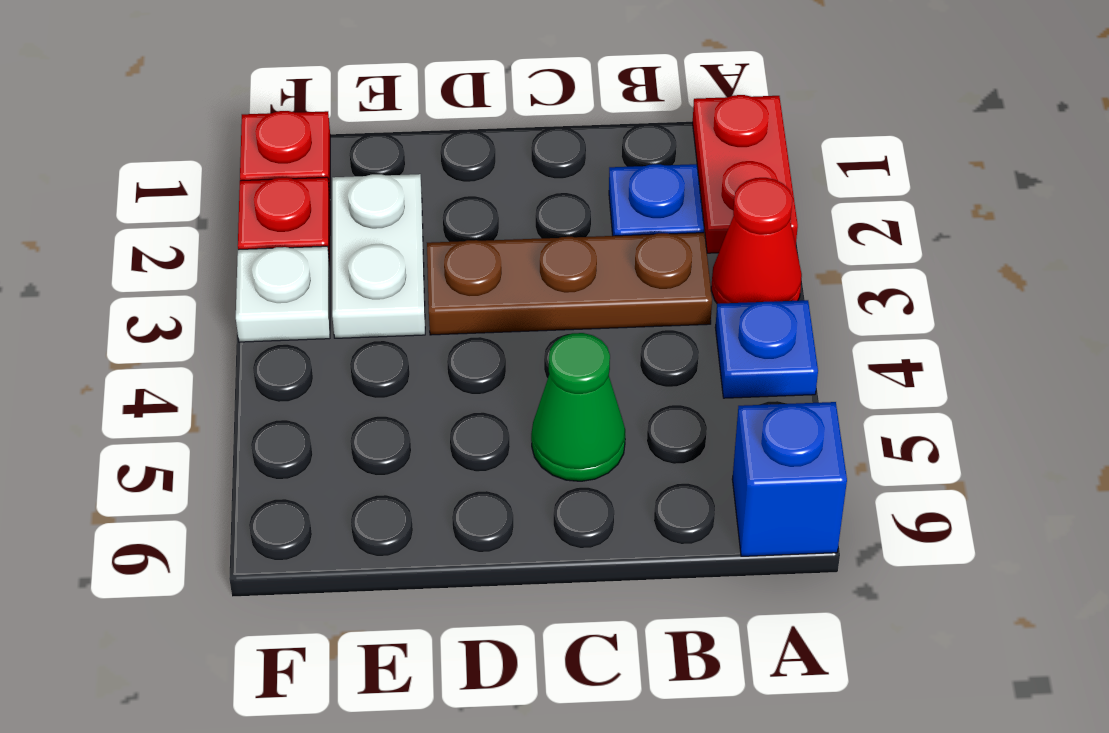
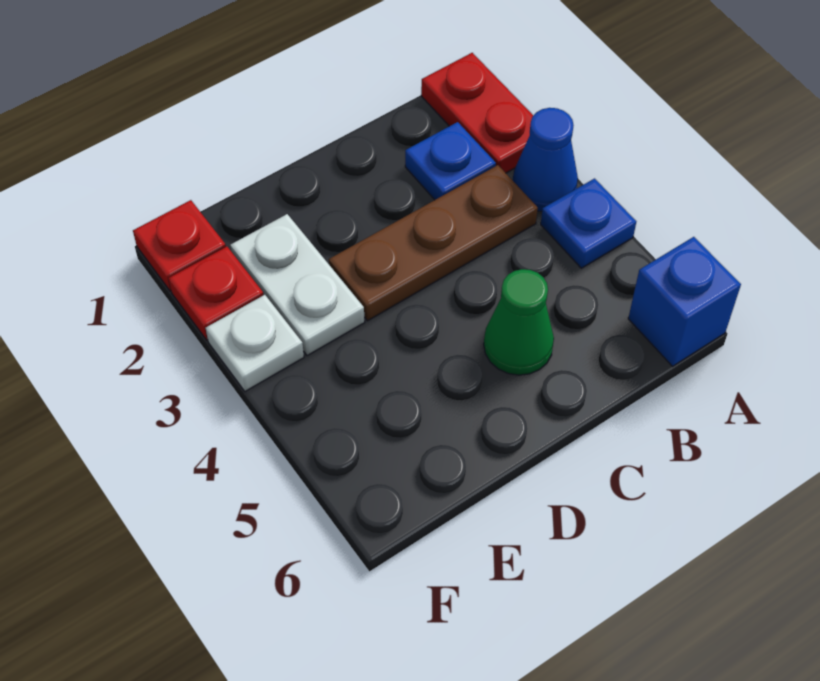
red 1x1 cone [711,178,802,304] -> blue 1x1 cone [513,108,578,212]

